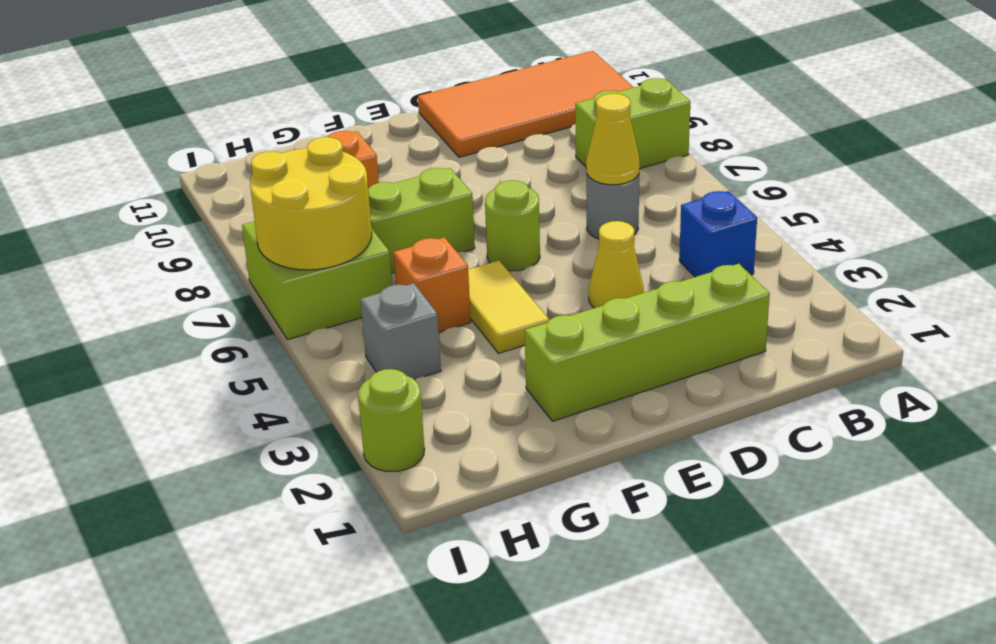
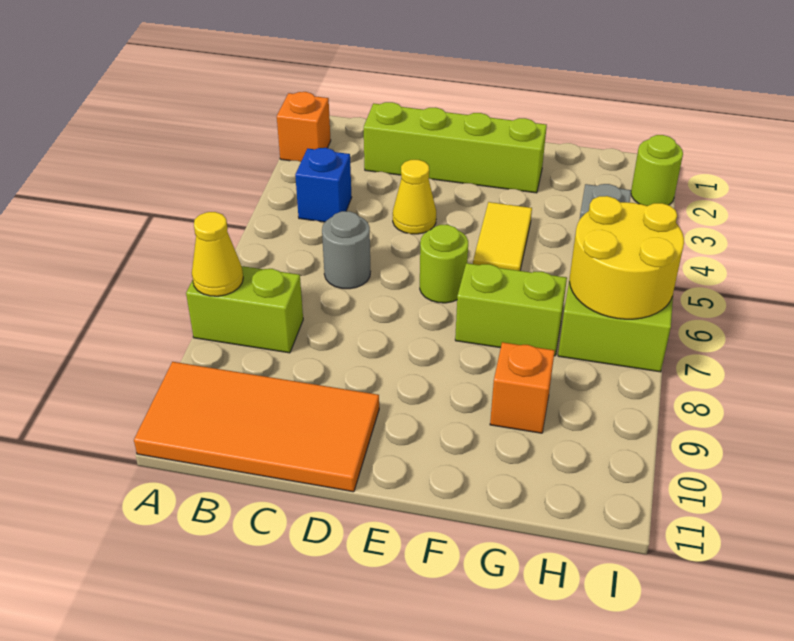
yellow 1x1 cone [586,94,640,185] -> yellow 1x1 cone moved to [192,212,243,296]
orange 1x1 brick [393,237,471,332] -> orange 1x1 brick moved to [277,92,331,162]

